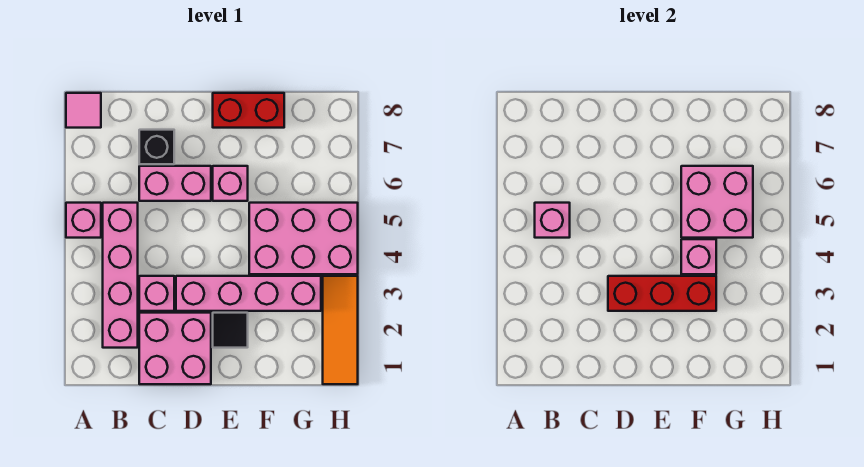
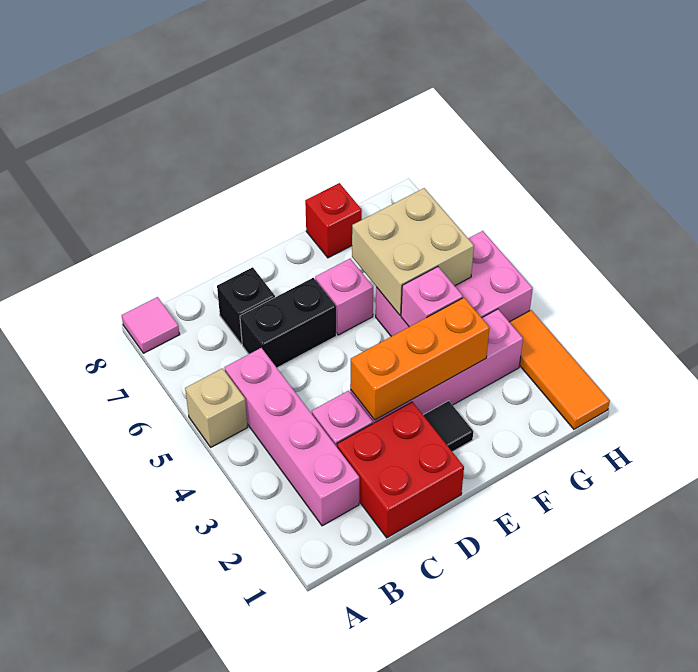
pink 1x1 brick [66,203,101,238] -> tan 1x1 brick [185,368,247,447]
pink 1x1 brick [535,203,570,238] -> none
pink 2x2 brick [139,313,211,384] -> red 2x2 brick [337,402,464,538]
pink 1x2 brick [139,166,211,201] -> black 1x2 brick [240,278,336,368]
red 1x3 brick [608,276,716,311] -> orange 1x3 brick [350,298,490,420]
red 1x2 brick [213,93,284,128] -> red 1x1 brick [305,183,362,258]
pink 2x2 brick [681,166,753,238] -> tan 2x2 brick [352,188,474,315]

